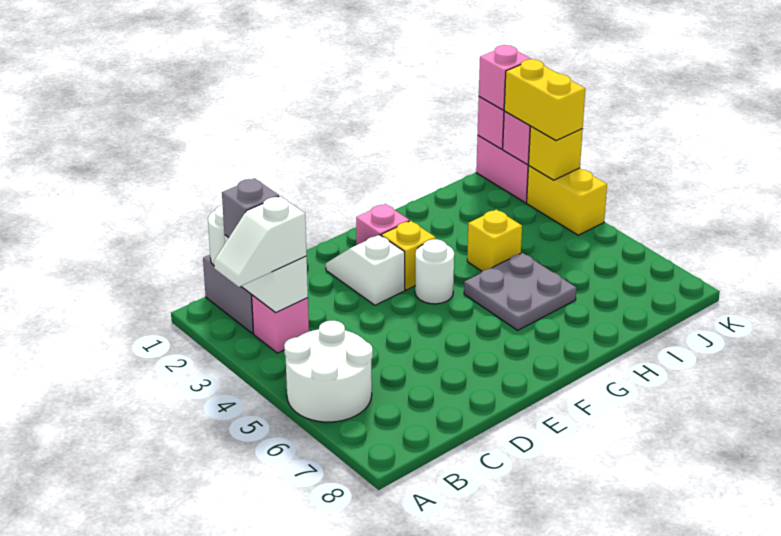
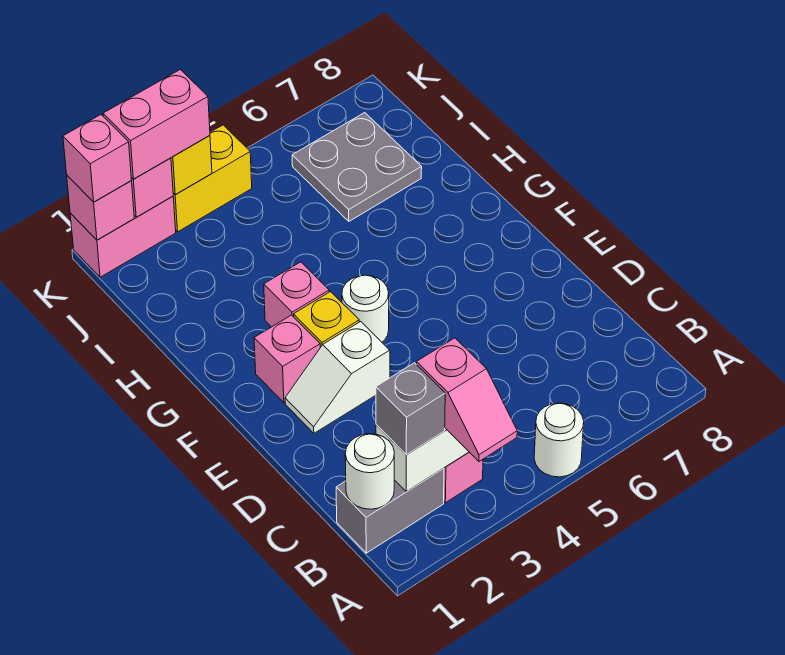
white 1x2 slope [214,196,307,287] -> pink 1x2 slope [417,338,517,461]
white 2x2 round brick [284,321,373,422] -> white 1x1 round brick [534,403,584,477]
none -> pink 1x1 brick [264,262,329,327]
grey 2x2 plate [464,253,576,330] -> grey 2x2 plate moved to [292,113,422,221]
yellow 1x1 brick [467,210,522,271] -> none
yellow 1x2 brick [504,59,585,141] -> pink 1x2 brick [103,69,210,179]

